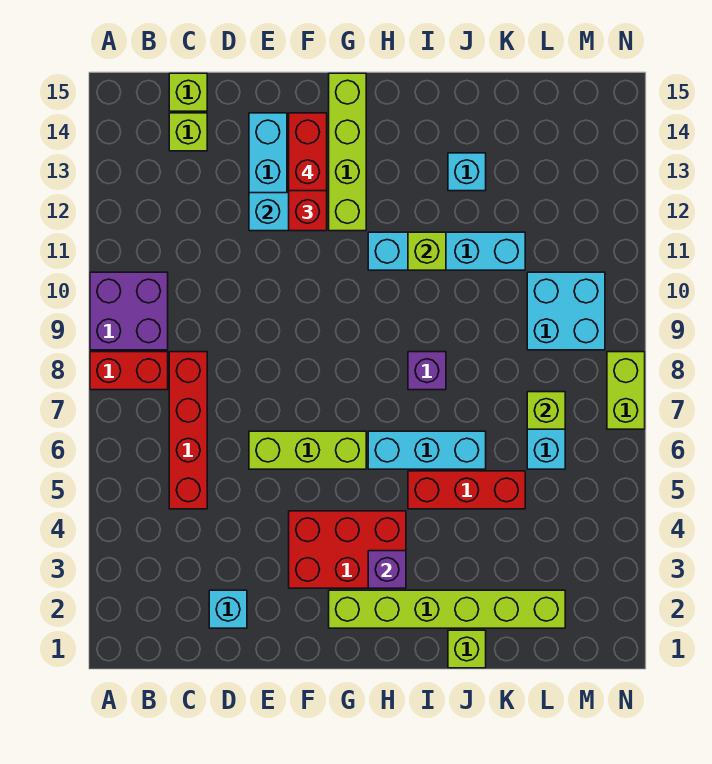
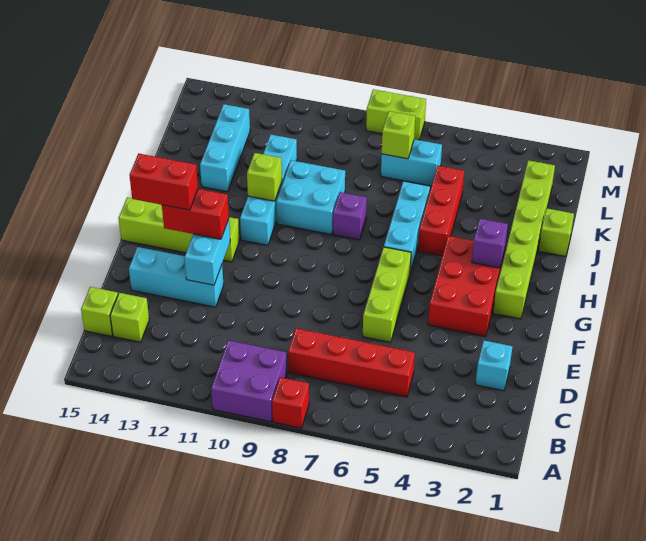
red 1x2 brick [90,352,168,390] -> red 1x1 brick [272,377,309,428]
cyan 1x1 brick [448,153,486,191] -> cyan 1x3 brick [200,104,250,192]
cyan 2x2 brick [527,272,605,350] -> cyan 2x2 brick moved to [276,160,345,234]

